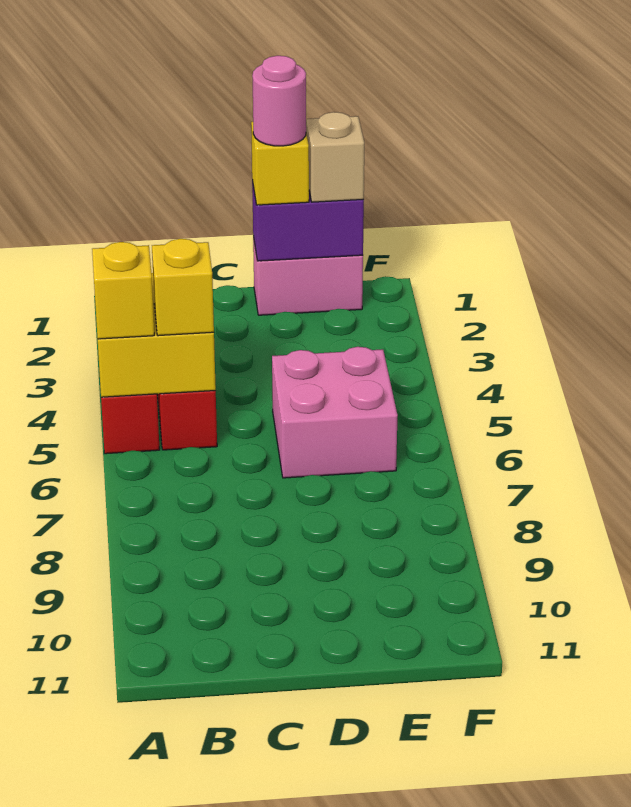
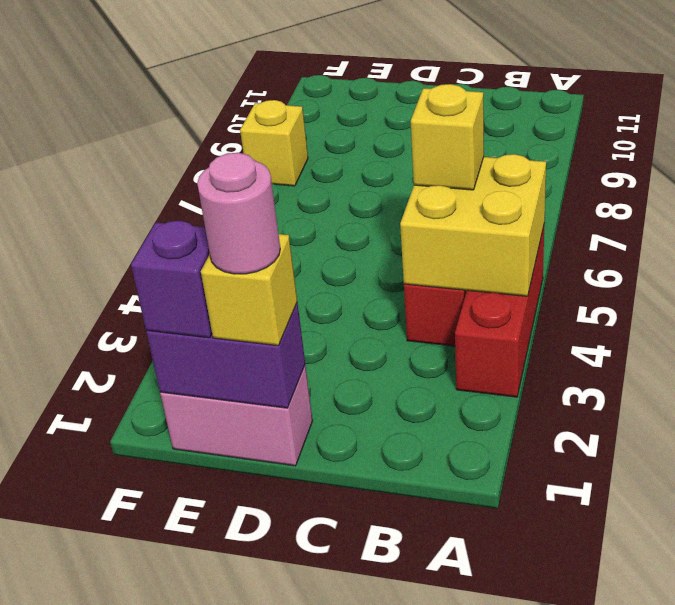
yellow 1x1 brick [92,242,154,339] -> yellow 1x1 brick moved to [240,100,308,186]
pink 2x2 brick [272,347,398,478] -> none
tan 1x1 brick [306,112,364,202] -> purple 1x1 brick [131,221,212,338]

